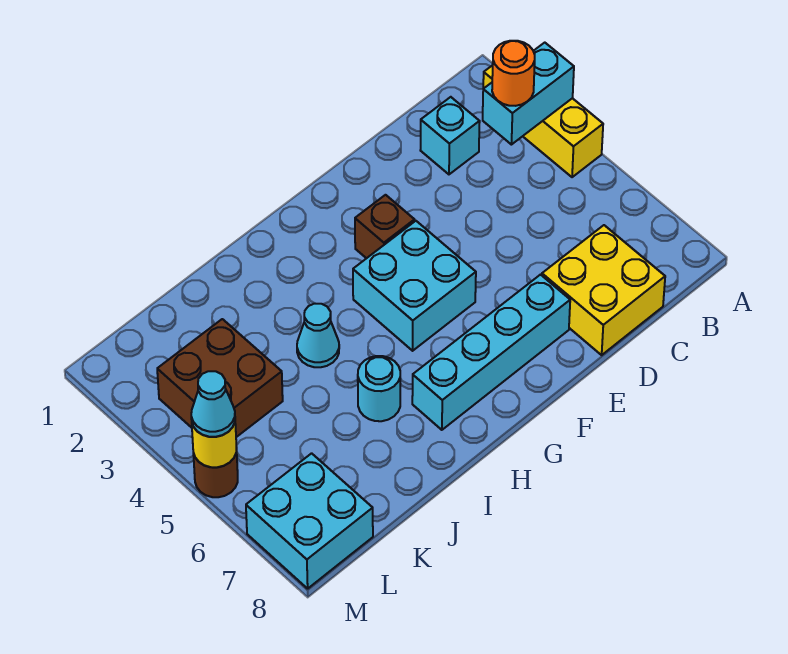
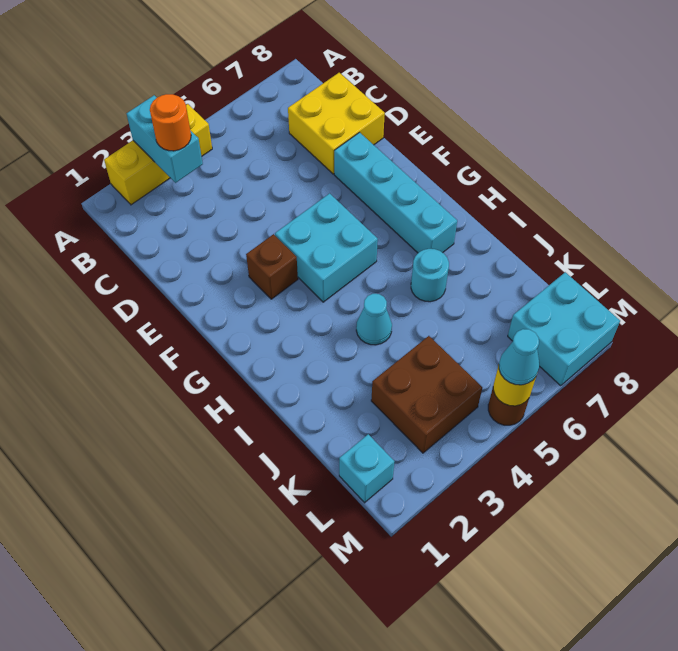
cyan 1x1 brick [420,97,480,174] -> cyan 1x1 brick moved to [339,434,394,503]

